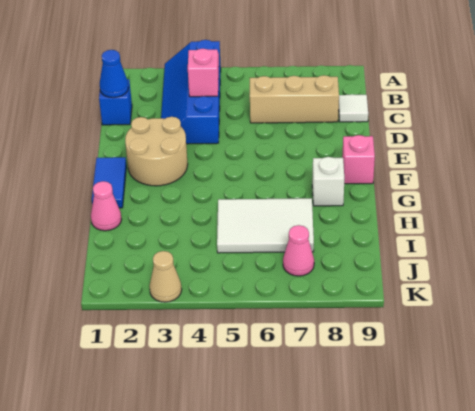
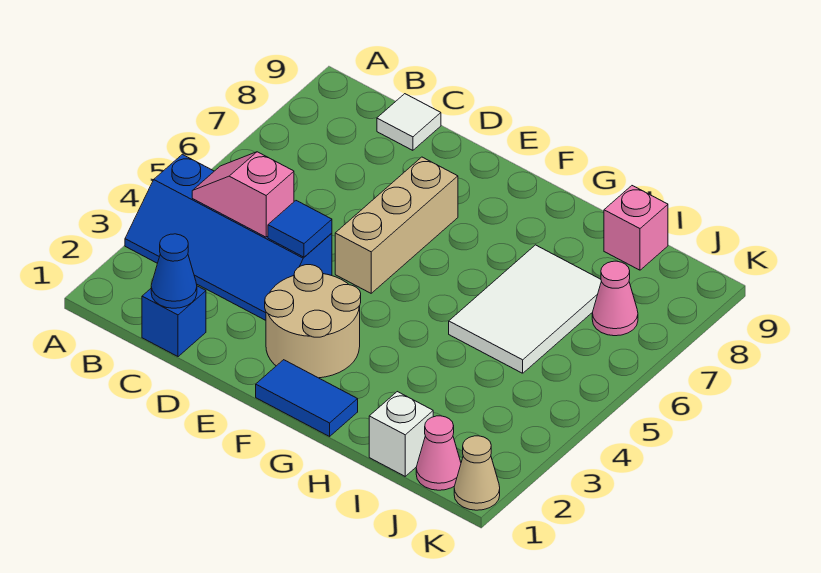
tan 1x3 brick [250,75,339,123] -> tan 1x3 brick moved to [335,157,458,293]
none -> blue 1x1 tile [268,201,332,257]
pink 1x1 brick [342,135,375,184] -> pink 1x1 brick moved to [604,186,668,270]
white 1x1 brick [312,157,344,206] -> white 1x1 brick moved to [369,392,433,476]
pink 1x1 cone [91,181,122,231] -> pink 1x1 cone moved to [416,416,461,490]
tan 1x1 cone [150,251,182,302] -> tan 1x1 cone moved to [454,436,500,510]

